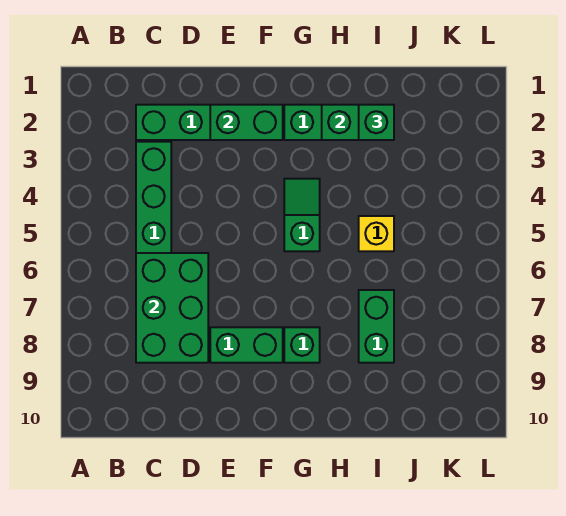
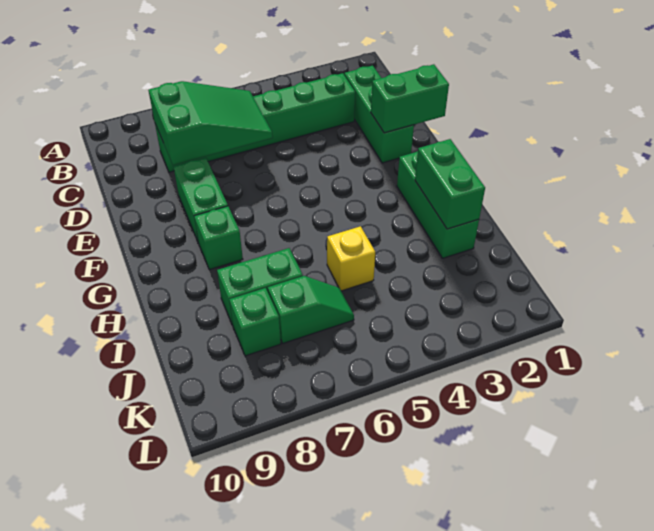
green 2x3 brick [136,253,208,363] -> green 2x3 slope [149,81,273,165]
green 1x2 brick [210,105,283,140] -> green 1x2 brick turned to [371,64,449,133]
green 1x2 slope [284,179,320,251] -> green 1x2 slope moved to [268,276,354,343]
green 1x1 brick [359,105,394,140] -> green 1x1 brick moved to [229,288,281,356]

